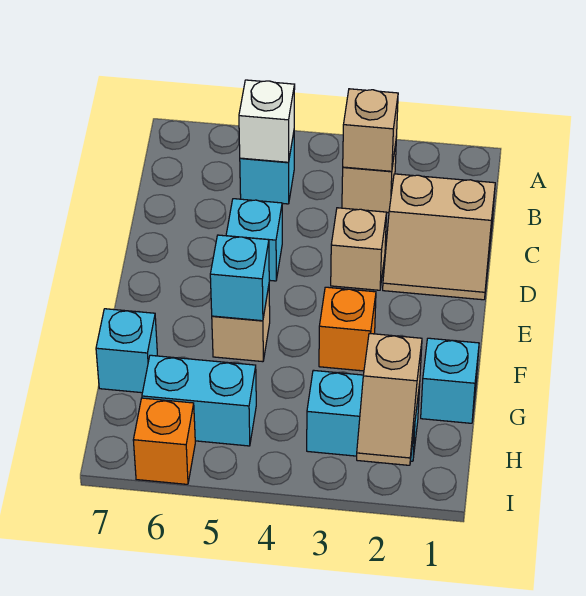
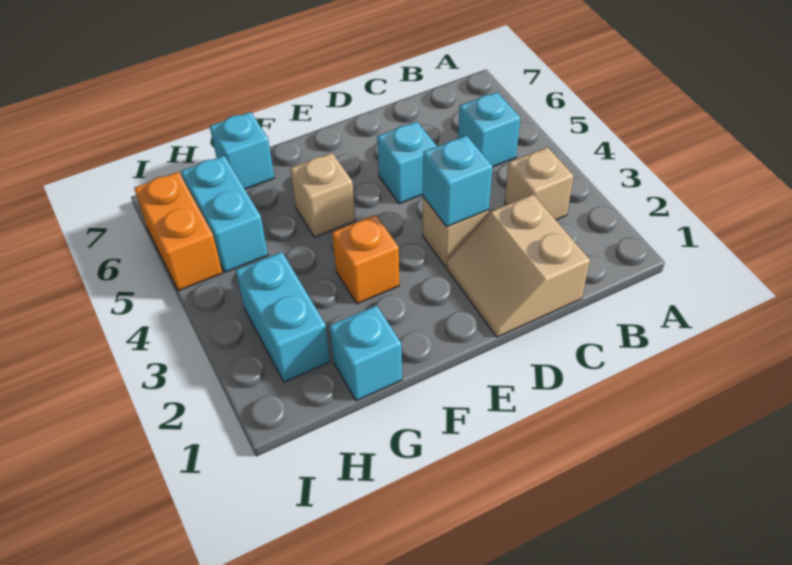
tan 1x1 brick [343,89,398,171] -> none
white 1x1 brick [239,80,295,162] -> none
cyan 1x1 brick [210,235,269,321] -> cyan 1x1 brick moved to [423,135,493,227]
tan 1x2 slope [357,333,422,465] -> none
orange 1x1 brick [133,398,195,484] -> orange 1x2 brick [134,172,222,291]

